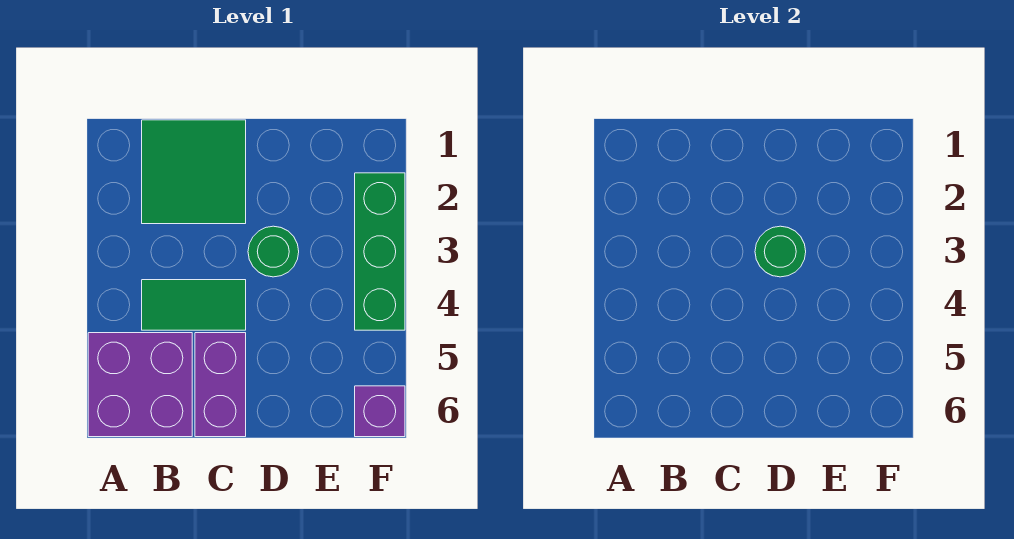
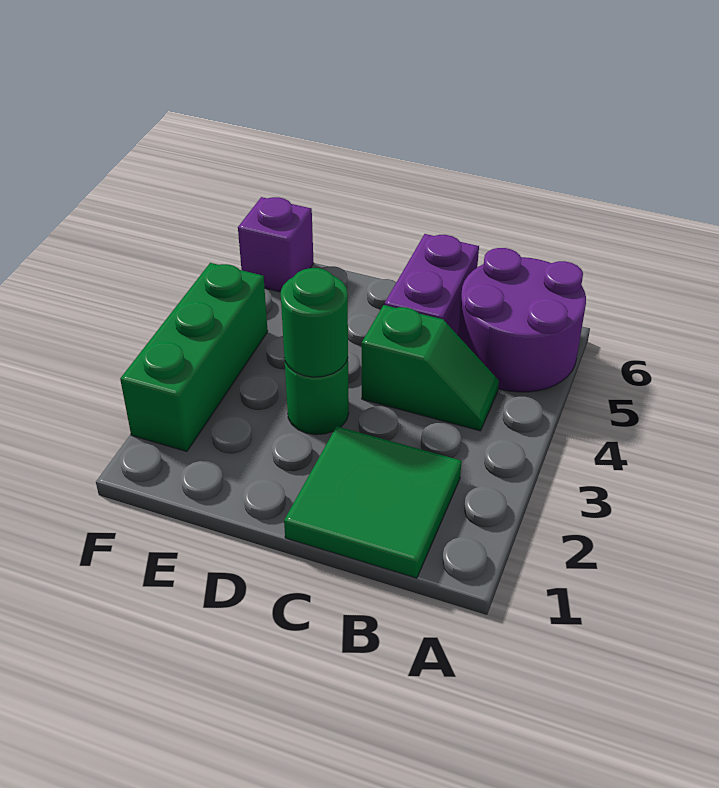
purple 2x2 brick [88,333,192,437] -> purple 2x2 round brick [458,248,586,392]
green 1x2 tile [142,280,246,330] -> green 1x2 slope [362,305,499,431]

